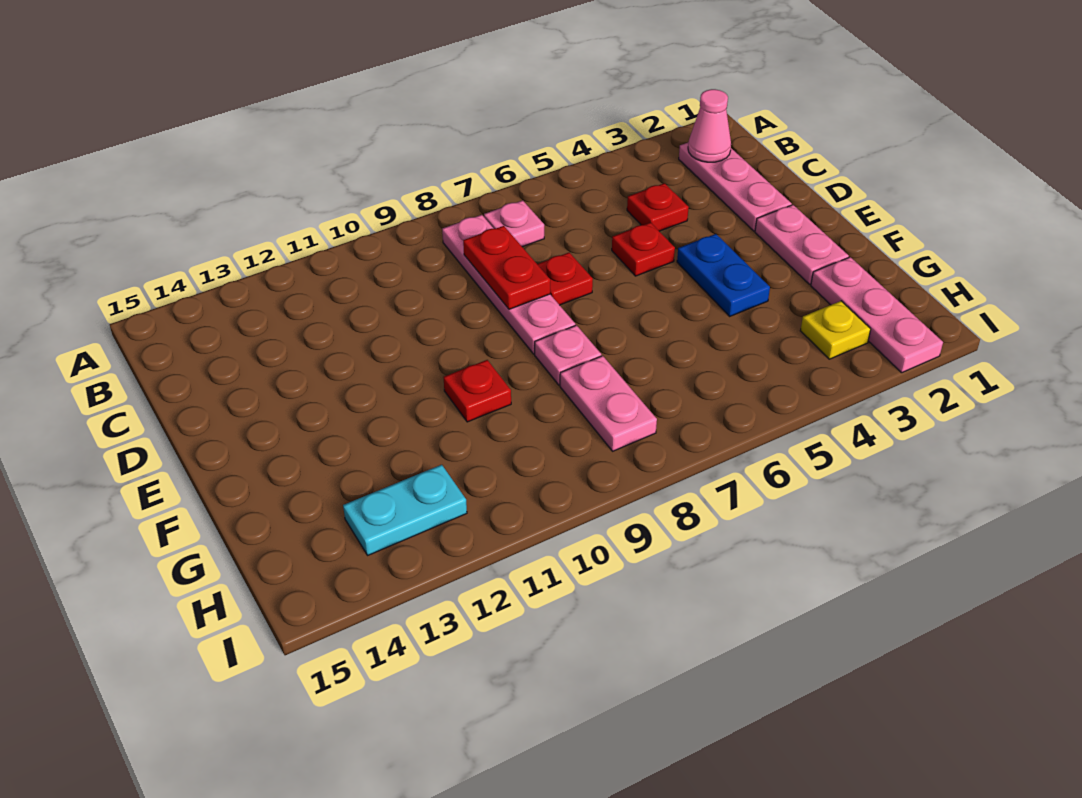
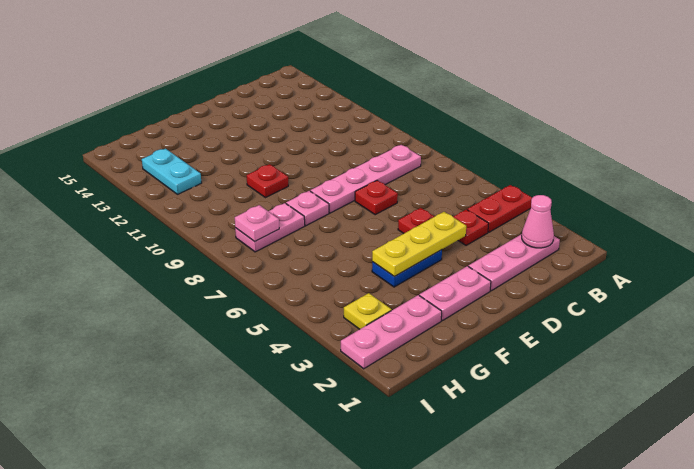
pink 1x1 plate [484,200,544,247] -> pink 1x1 plate moved to [235,205,279,242]
red 1x2 plate [463,226,550,309] -> red 1x2 plate moved to [467,185,532,232]
none -> yellow 1x3 plate [372,212,466,277]

